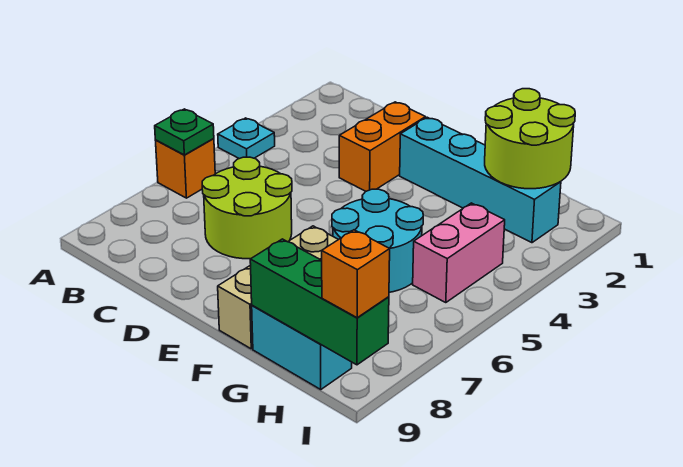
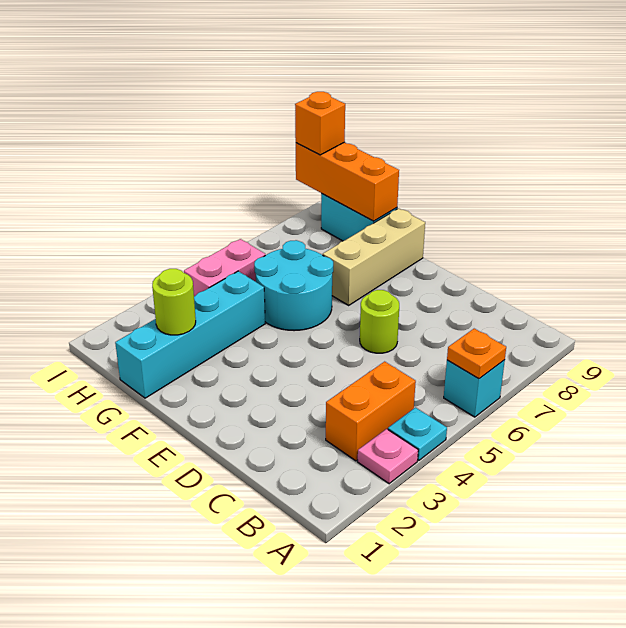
none -> pink 1x1 plate [358,429,418,484]
orange 1x1 brick [155,139,215,198] -> cyan 1x1 brick [444,360,505,417]
green 1x1 plate [155,109,214,155] -> orange 1x1 plate [447,329,506,379]
lime 2x2 round brick [202,157,292,259] -> lime 1x1 round brick [360,290,399,353]
orange 1x2 brick [339,102,426,191] -> orange 1x2 brick moved to [326,362,416,461]
cyan 1x4 brick [400,117,561,243] -> cyan 1x4 brick turned to [115,271,265,398]
lime 2x2 round brick [485,89,575,189] -> lime 1x1 round brick [152,269,196,335]
green 1x3 brick [250,239,389,365] -> orange 1x3 brick [296,142,399,221]

